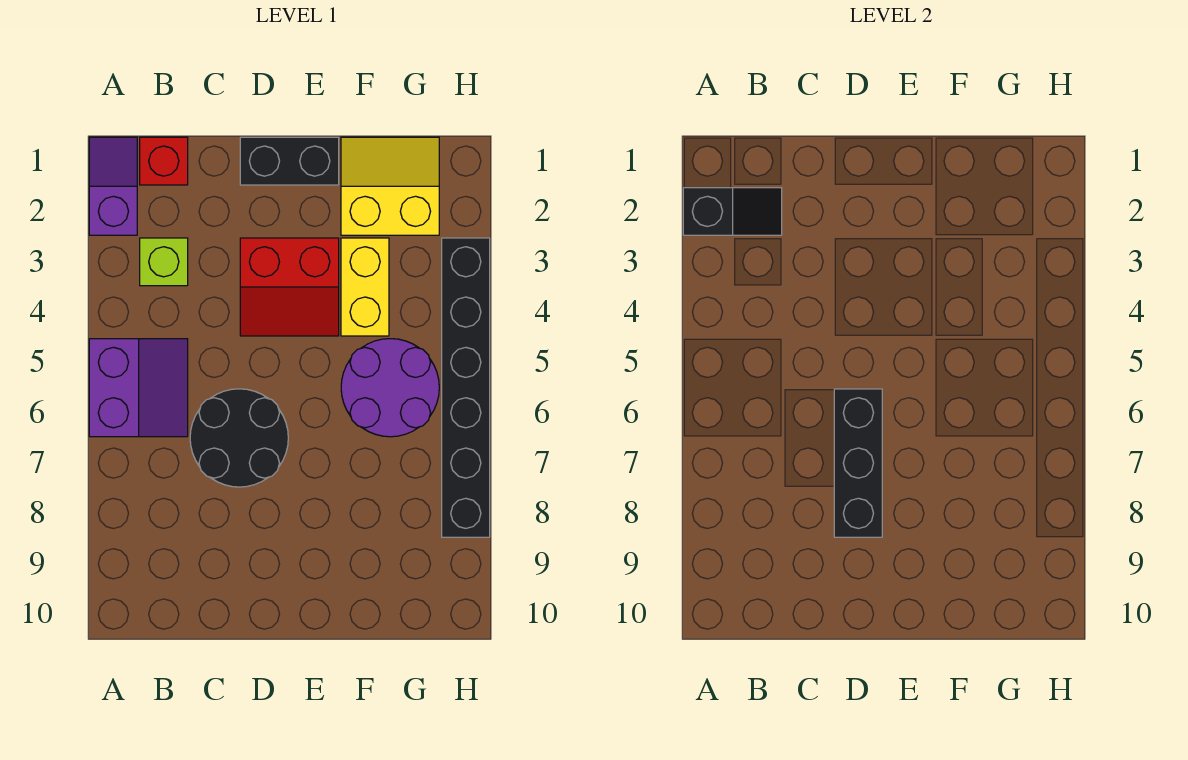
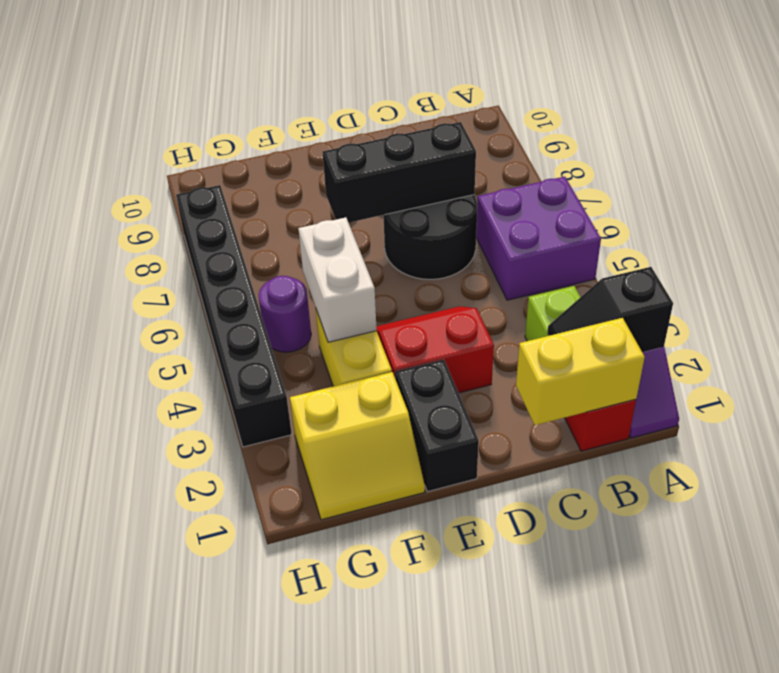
purple 2x2 slope [89,339,188,437] -> purple 2x2 brick [476,177,601,300]
none -> yellow 1x2 brick [516,318,645,425]
black 1x2 brick [240,137,339,185] -> black 1x2 brick turned to [395,359,479,492]
black 1x3 brick [834,389,882,537] -> black 1x3 brick turned to [323,122,476,223]
none -> white 1x2 brick [298,217,377,342]
purple 2x2 round brick [341,339,439,437] -> purple 1x1 round brick [259,276,311,352]

